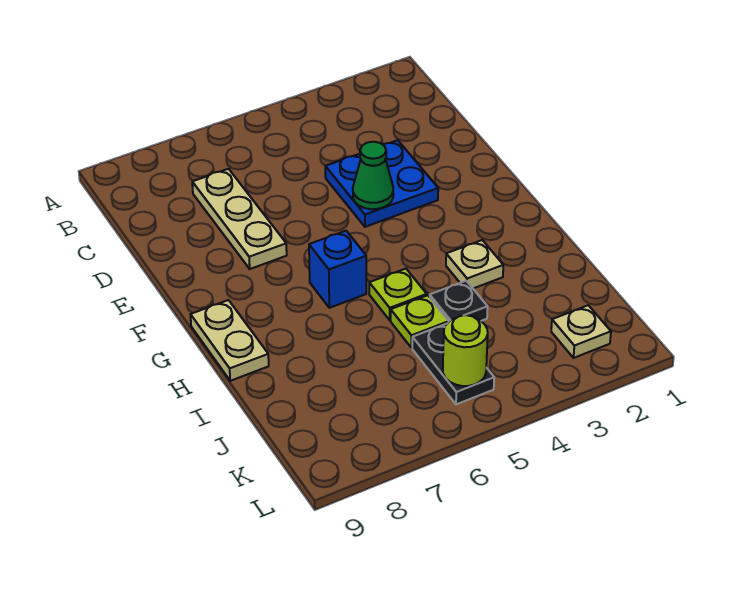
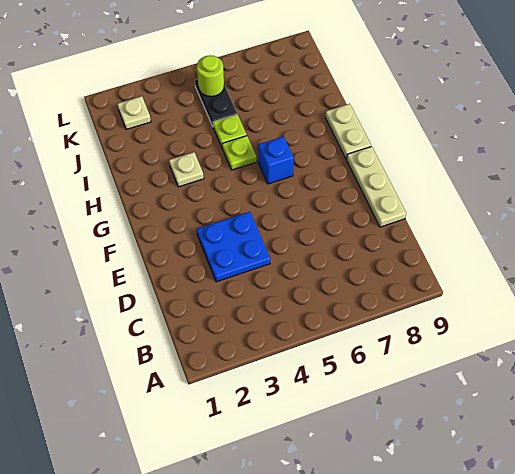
tan 1x3 plate [192,169,287,269] -> tan 1x3 plate moved to [347,146,406,227]
green 1x1 cone [353,142,393,209] -> none
black 1x1 plate [430,281,488,321] -> none

